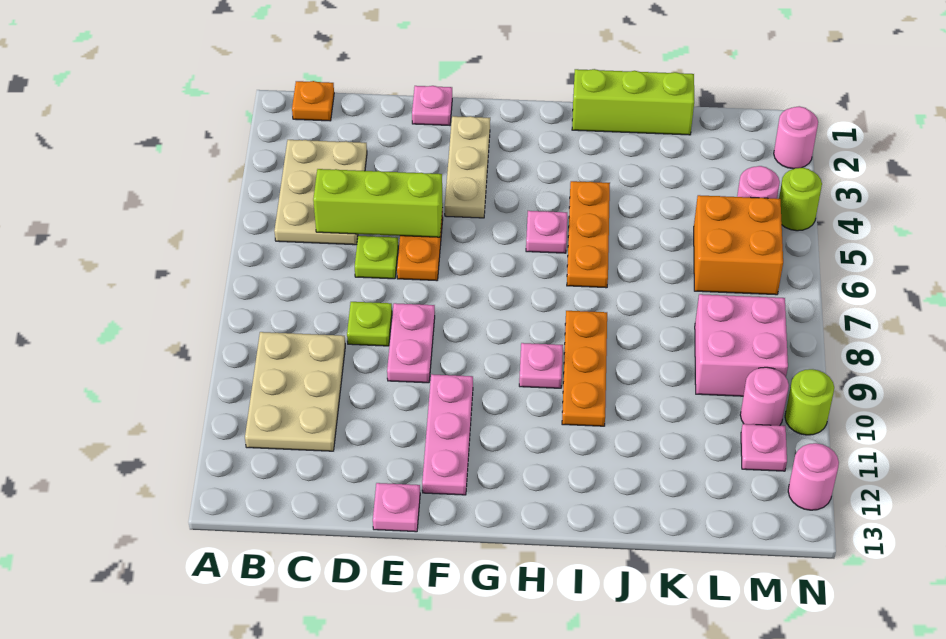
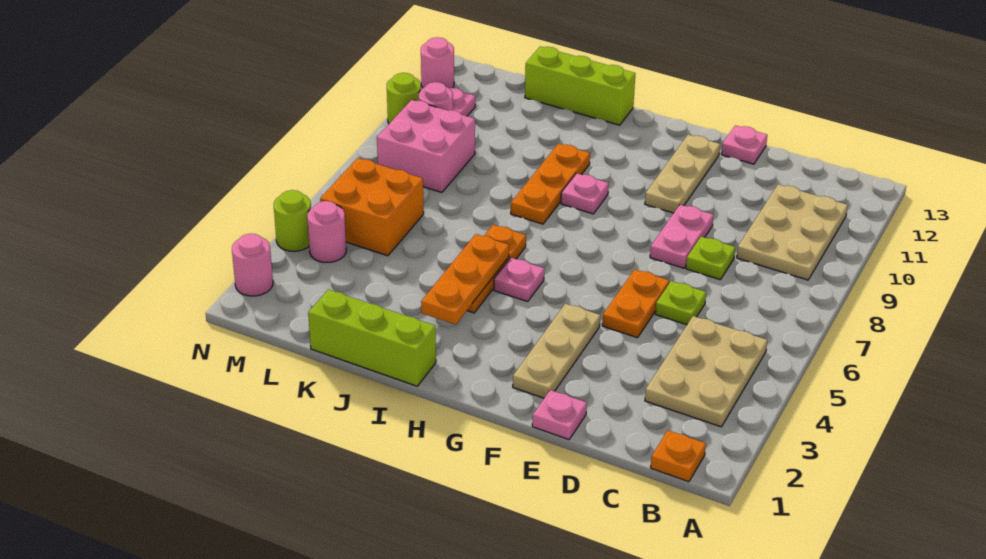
lime 1x3 brick [313,169,443,237] -> lime 1x3 brick moved to [525,46,635,125]
pink 1x3 plate [422,374,473,495] -> tan 1x3 plate [645,135,720,213]
none -> orange 1x3 plate [421,234,509,324]

